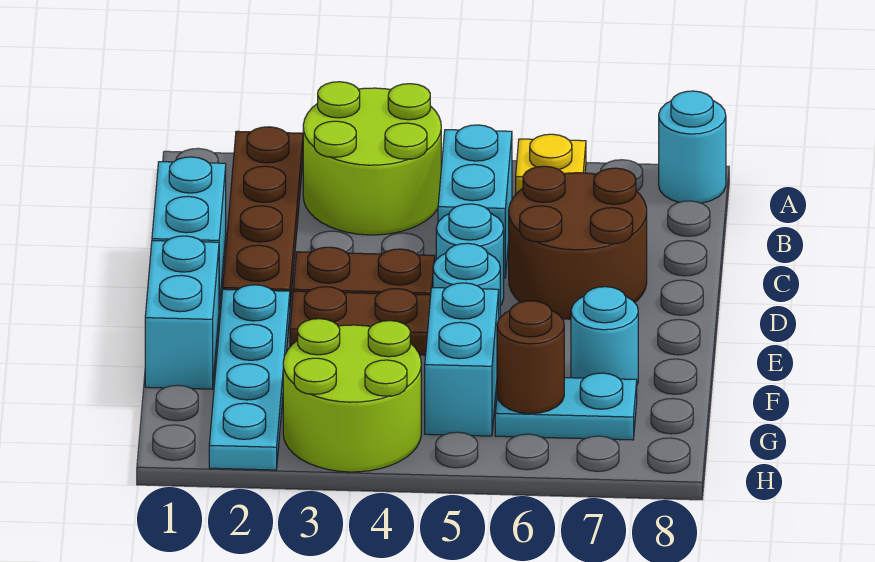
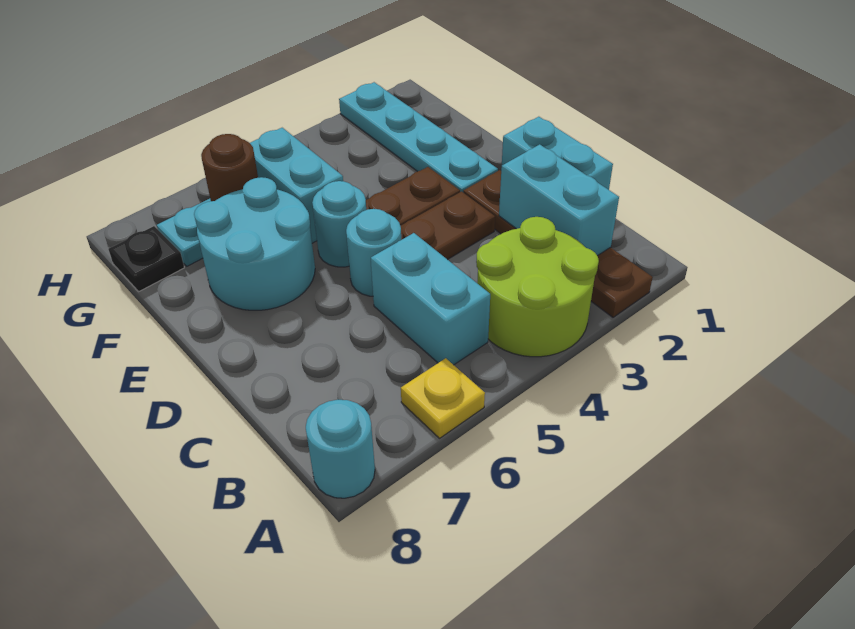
brown 2x2 round brick [509,166,647,319] -> none
cyan 1x2 brick [145,236,219,389] -> cyan 1x2 brick moved to [499,144,619,256]
cyan 1x1 round brick [571,287,638,384] -> cyan 2x2 round brick [194,177,315,310]
lime 2x2 round brick [283,319,421,472] -> none
none -> black 1x1 plate [108,226,184,291]

